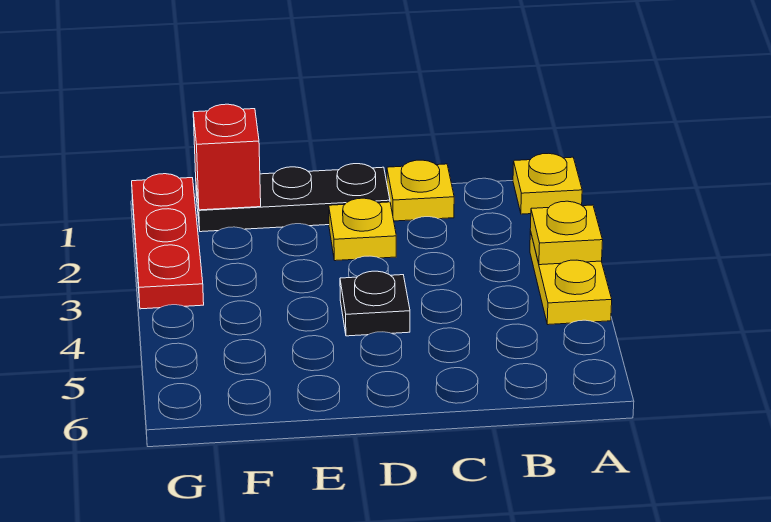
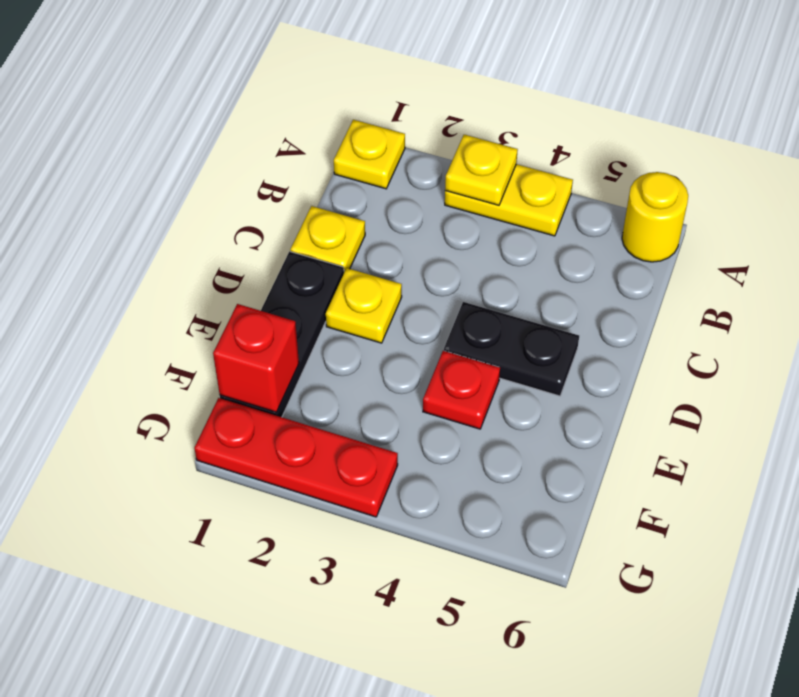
none -> yellow 1x1 round brick [622,172,688,262]
black 1x1 plate [340,271,410,336] -> black 1x2 plate [444,302,579,396]
none -> red 1x1 plate [423,351,500,429]

